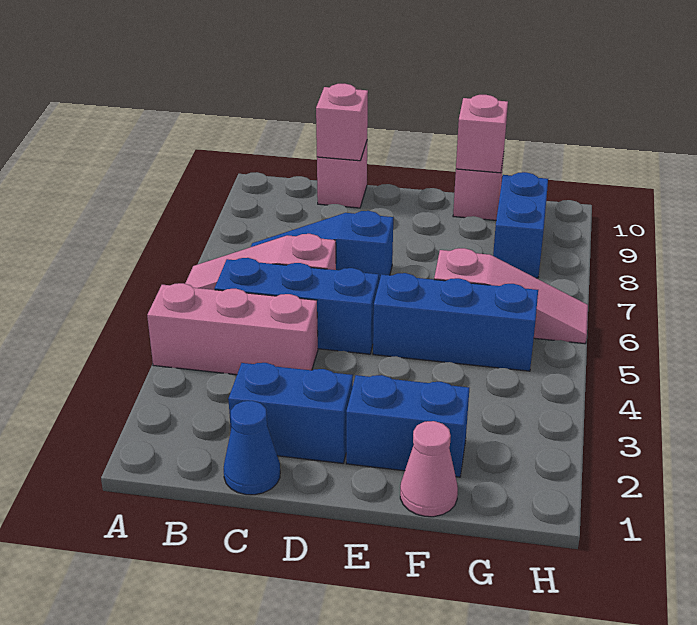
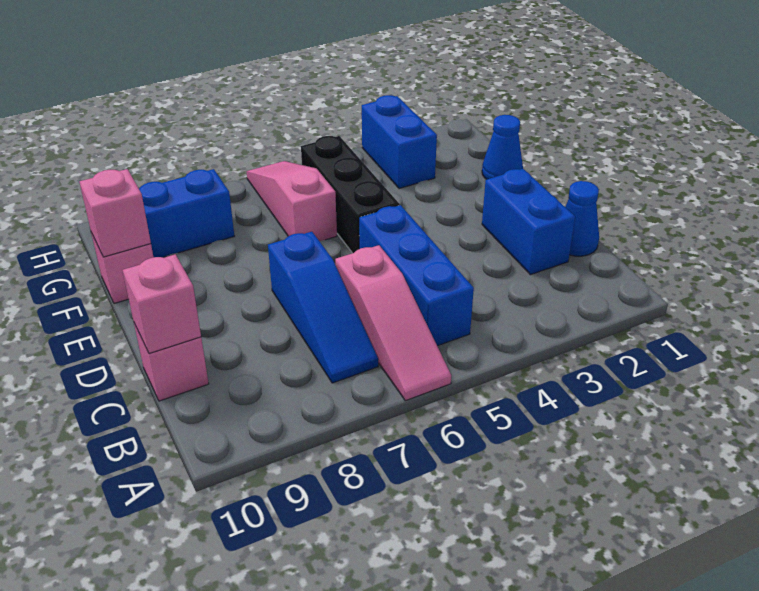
pink 1x3 brick [147,283,318,375] -> none
blue 1x2 brick [346,375,469,477] -> blue 1x2 brick moved to [362,95,437,189]
blue 1x3 brick [373,273,538,371] -> black 1x3 brick [301,136,400,253]
pink 1x1 cone [400,421,458,517] -> blue 1x1 cone [482,115,523,179]

